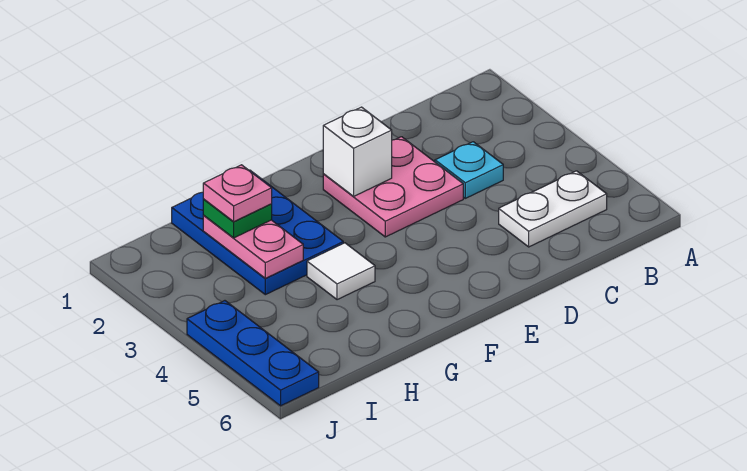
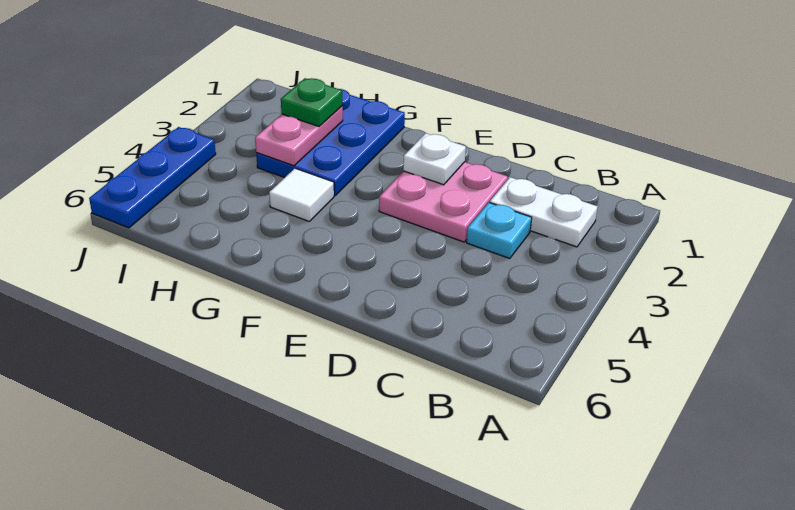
white 1x2 plate [499,171,607,247] -> white 1x2 plate moved to [490,177,597,247]
white 1x1 brick [323,107,392,197] -> white 1x1 plate [403,133,466,185]
pink 1x1 plate [203,165,272,222] -> none

